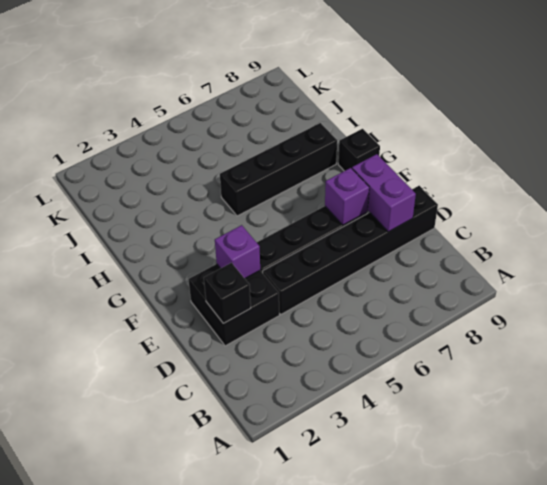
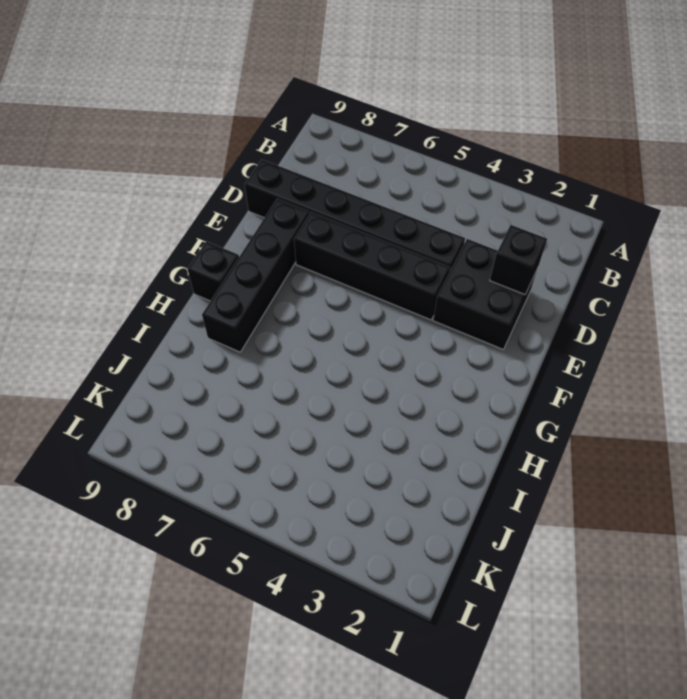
purple 1x2 brick [352,154,416,232] -> none
purple 1x1 brick [215,225,260,278] -> none
purple 1x1 brick [325,168,369,225] -> none
black 1x4 brick [220,123,337,216] -> black 1x4 brick turned to [202,199,309,352]

